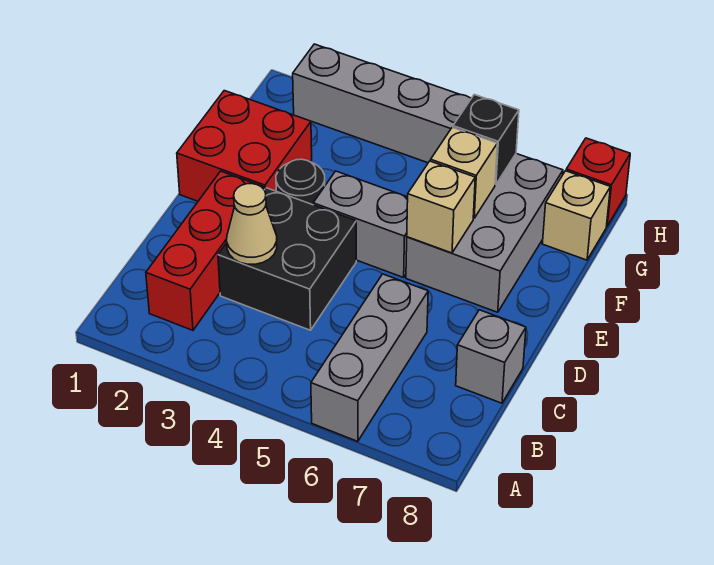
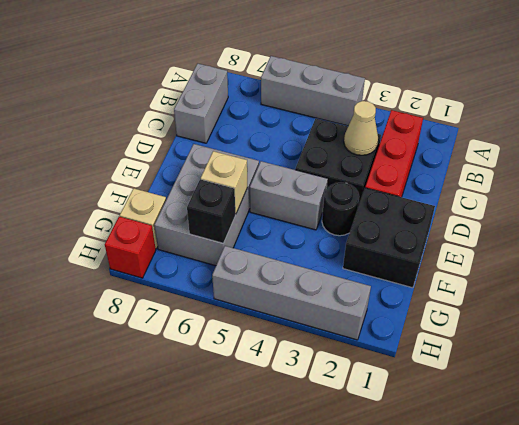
grey 1x3 brick [311,274,428,441] -> grey 1x3 brick turned to [261,56,365,126]
grey 1x1 brick [456,310,526,403] -> grey 1x2 brick [174,64,228,143]
red 2x2 brick [177,91,312,201] -> black 2x2 brick [343,188,435,288]
tan 1x1 brick [407,161,475,253] -> none

